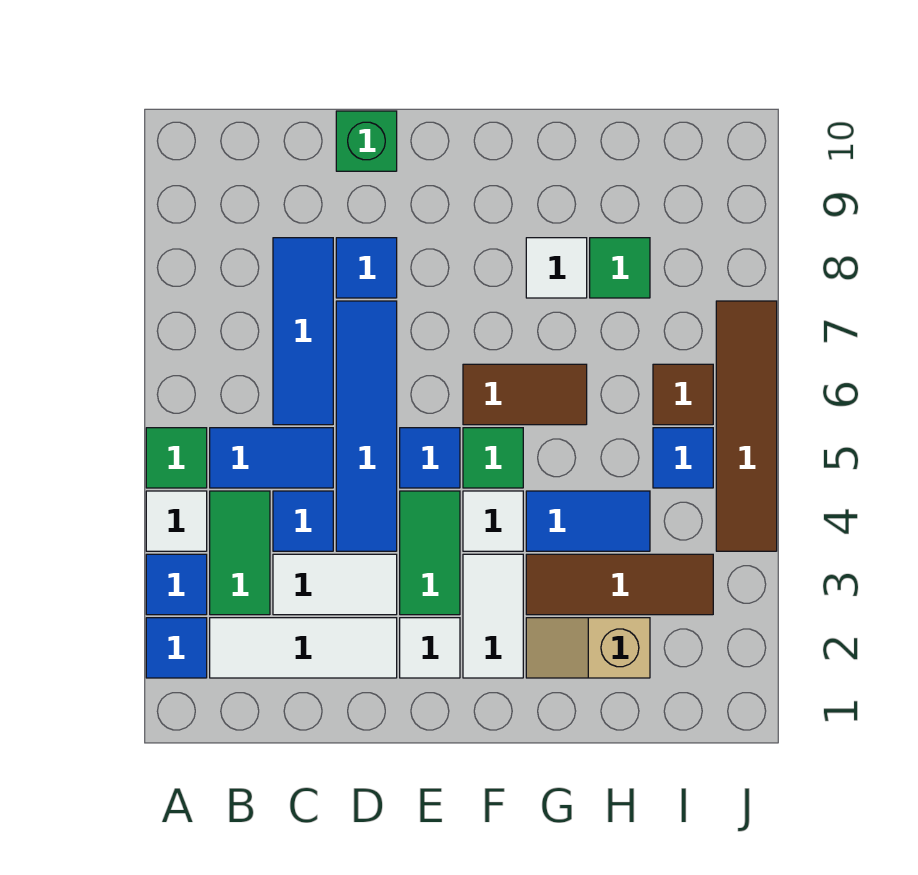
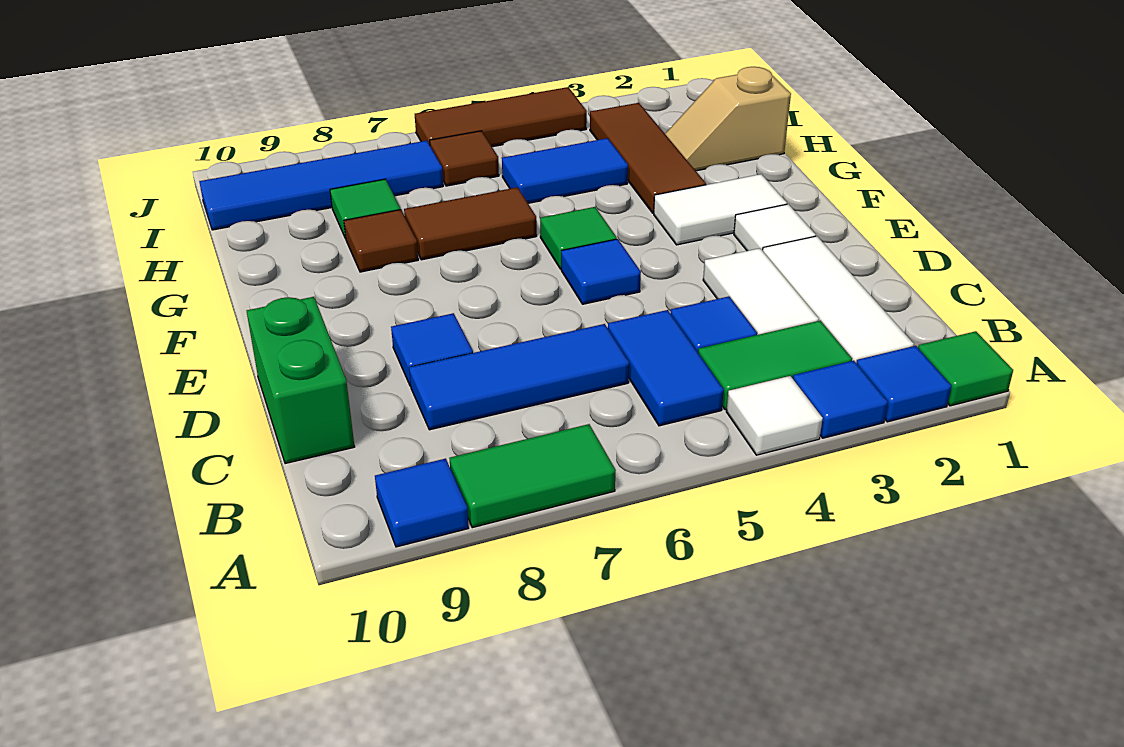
green 1x1 tile [146,428,207,488] -> green 1x1 tile moved to [918,331,1013,406]
blue 1x4 tile [336,301,397,551] -> blue 1x4 tile moved to [199,141,443,230]
green 1x1 brick [336,111,397,171] -> green 1x2 brick [247,297,355,464]
green 1x2 tile [400,491,460,615] -> green 1x2 tile moved to [449,424,616,528]
white 1x1 tile [463,491,523,551] -> none
brown 1x2 tile [463,364,587,425] -> brown 1x2 tile turned to [404,187,537,260]
tan 1x2 slope [526,618,650,678] -> tan 1x2 slope turned to [665,67,791,171]
blue 1x2 tile [526,491,650,551] -> blue 1x2 tile turned to [502,138,628,203]
white 1x1 tile [526,238,587,298] -> brown 1x1 tile [344,210,418,272]
blue 1x1 tile [653,428,713,488] -> blue 1x1 tile moved to [375,459,468,547]
brown 1x4 tile [716,301,777,551] -> brown 1x3 tile [415,87,587,147]

